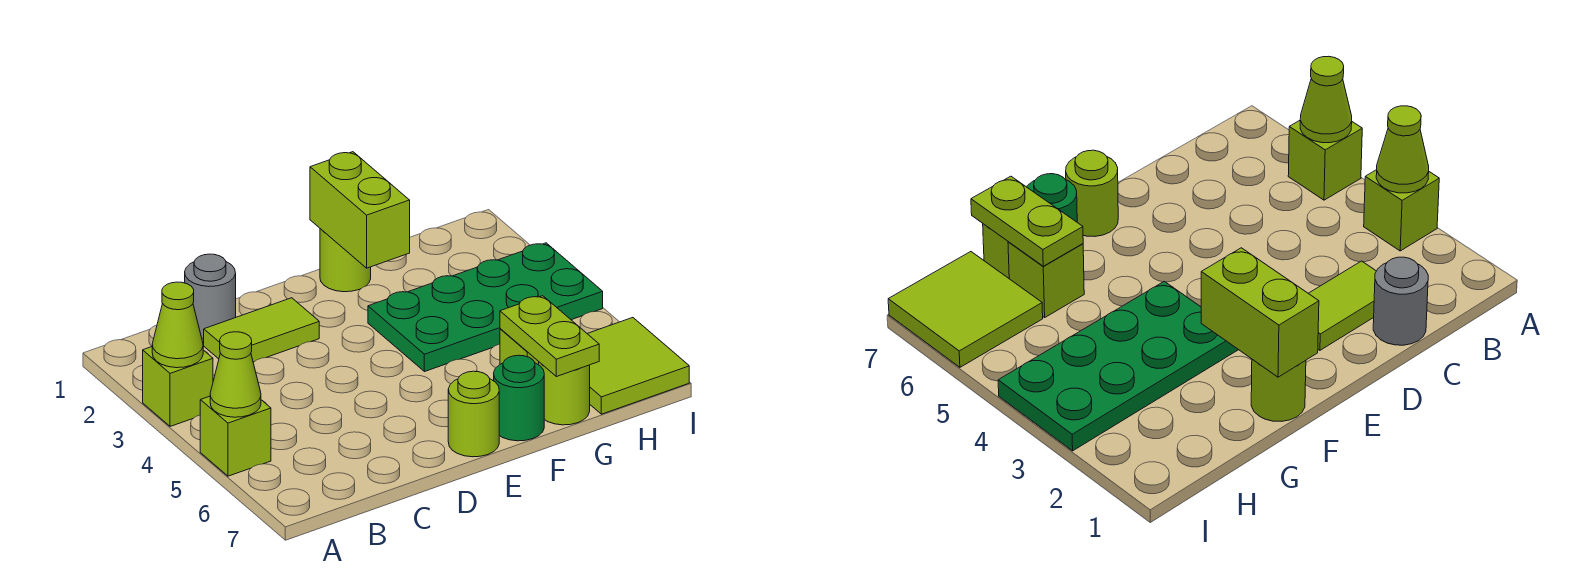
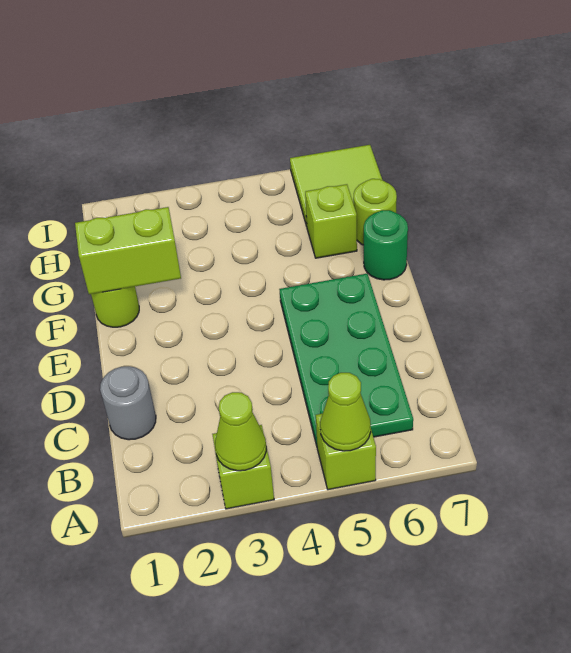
lime 1x2 tile [204,298,319,362] -> none
lime 1x1 round brick [448,371,499,457] -> none
green 2x4 plate [368,243,603,372] -> green 2x4 plate moved to [279,273,413,446]
lime 1x2 plate [500,296,599,377] -> none

